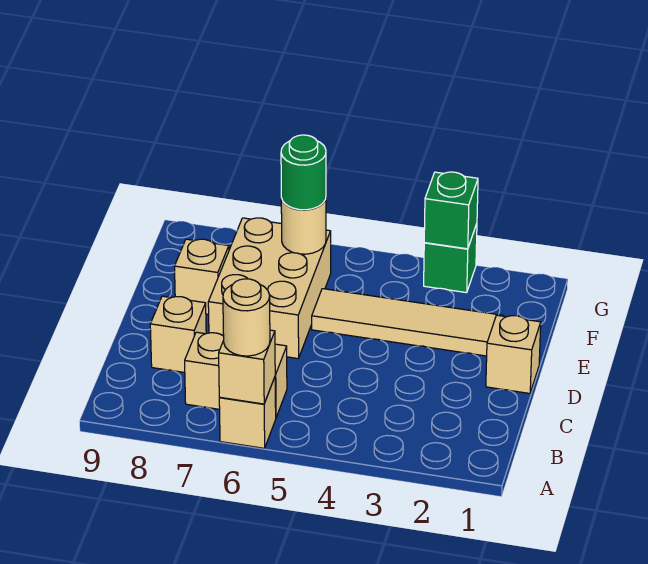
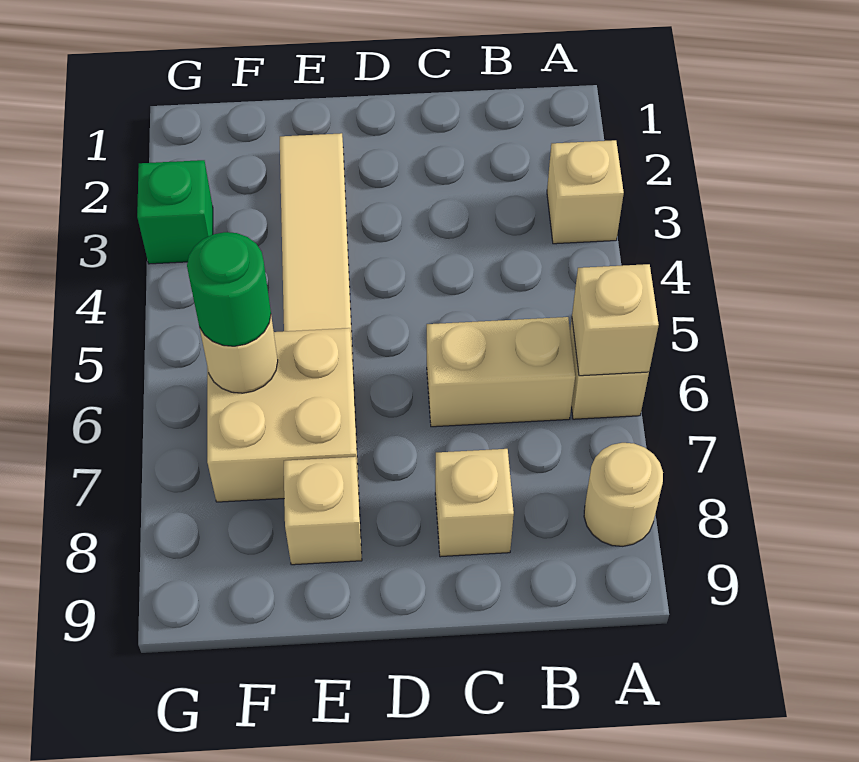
tan 1x1 round brick [223,279,270,356] -> tan 1x1 round brick moved to [584,443,663,546]
tan 1x2 brick [185,332,287,417] -> tan 1x2 brick turned to [427,317,575,427]
tan 1x1 brick [486,315,541,393] -> tan 1x1 brick moved to [547,140,624,244]
tan 2x3 brick [208,218,331,359] -> tan 2x2 brick [207,328,359,502]
green 1x1 brick [424,172,478,249] -> none

